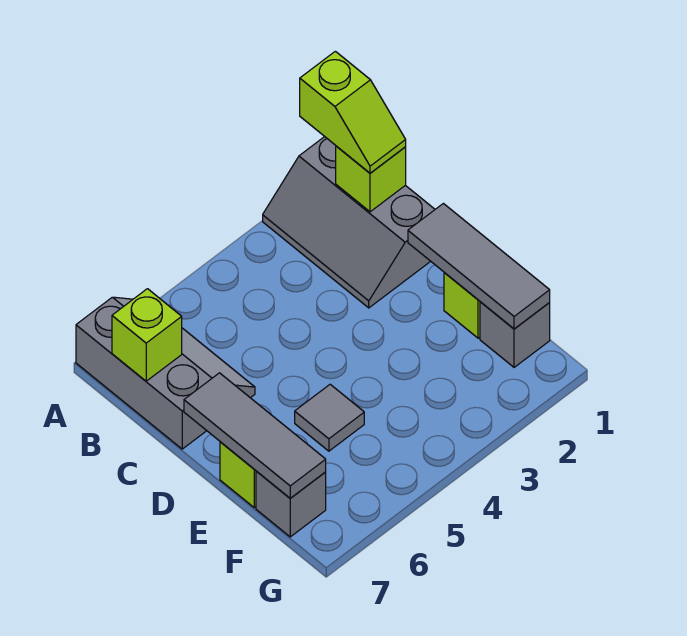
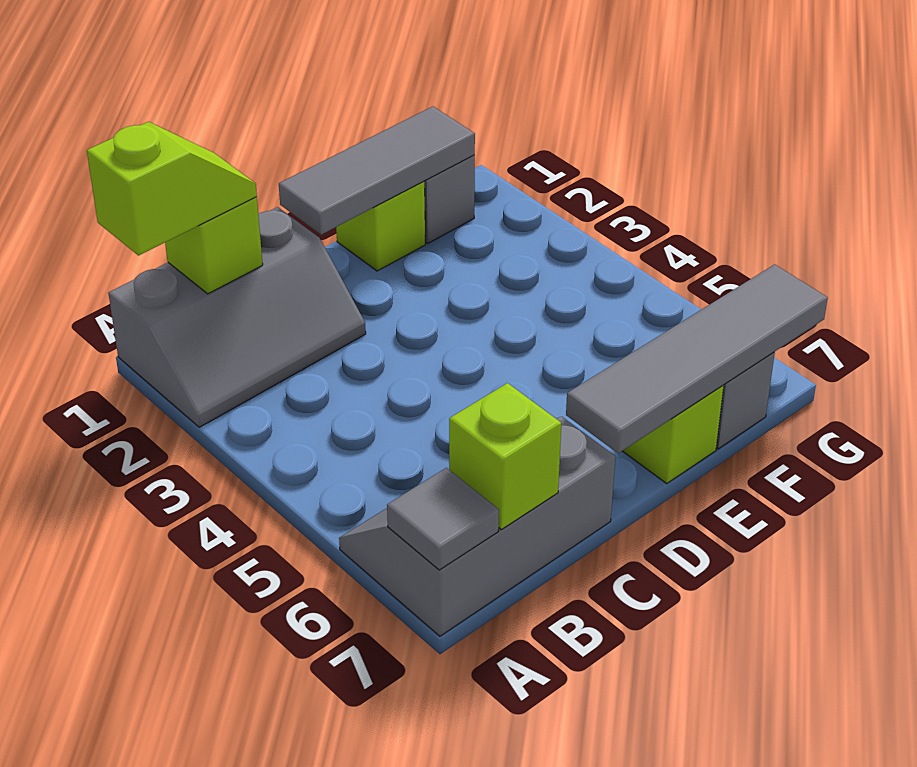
grey 1x3 tile [184,373,326,498] -> grey 1x4 tile [566,264,828,453]
grey 1x1 tile [295,384,364,451] -> grey 1x1 tile moved to [387,468,499,570]

